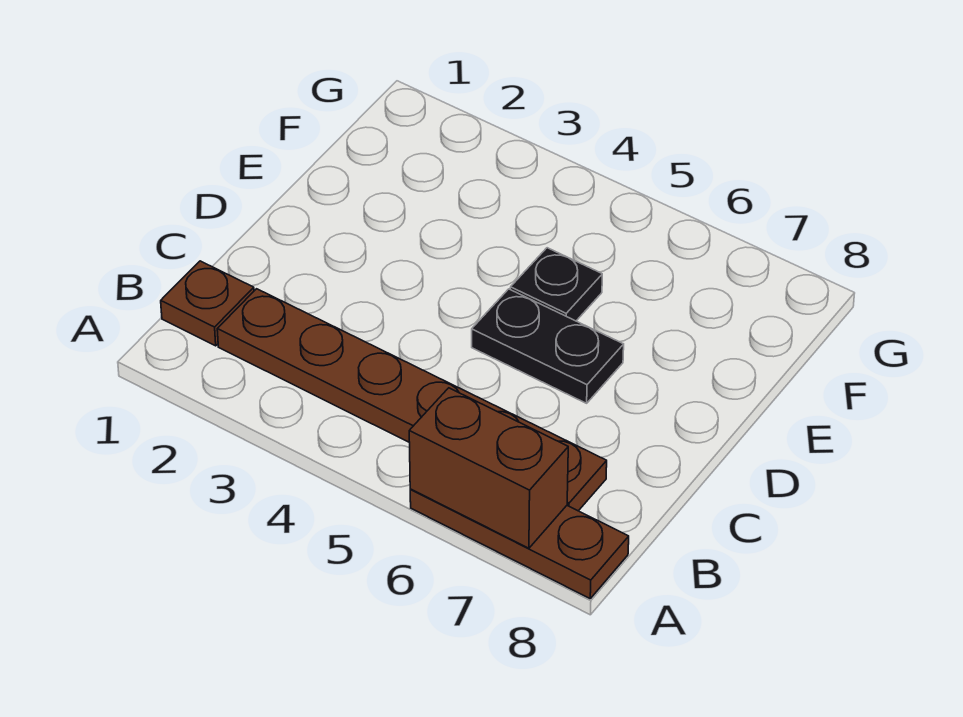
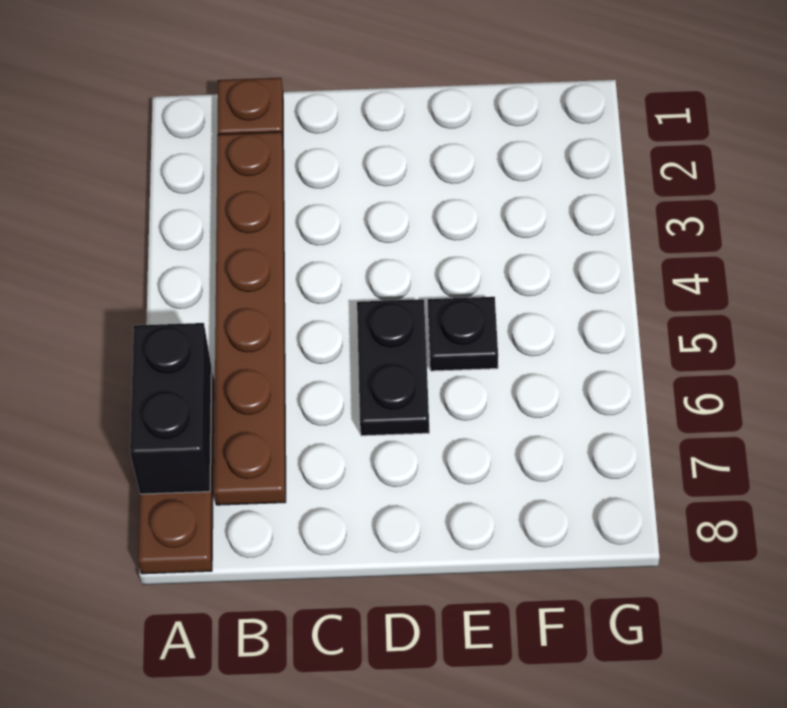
brown 1x2 brick [409,388,568,548] -> black 1x2 brick [130,323,212,494]

